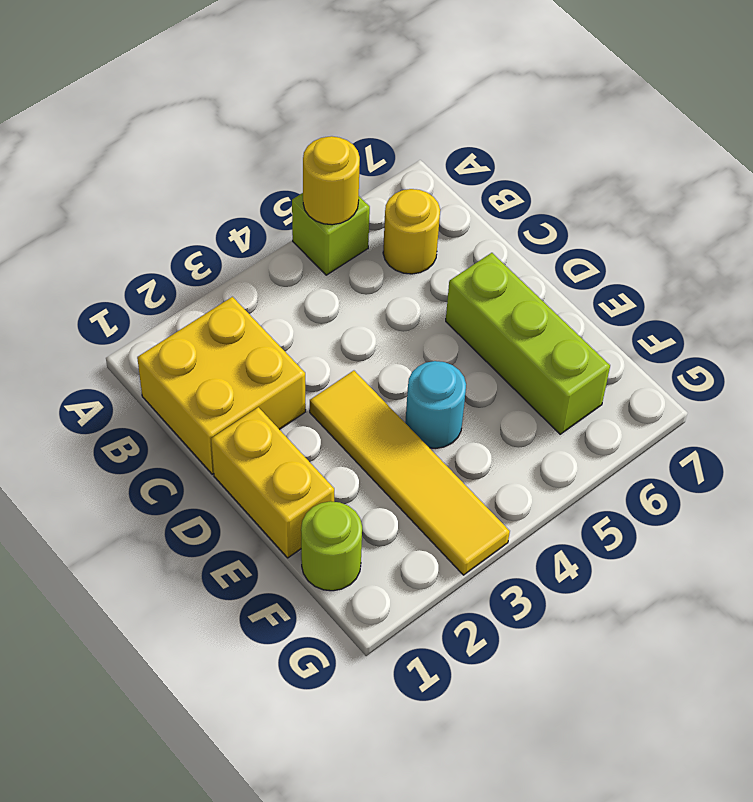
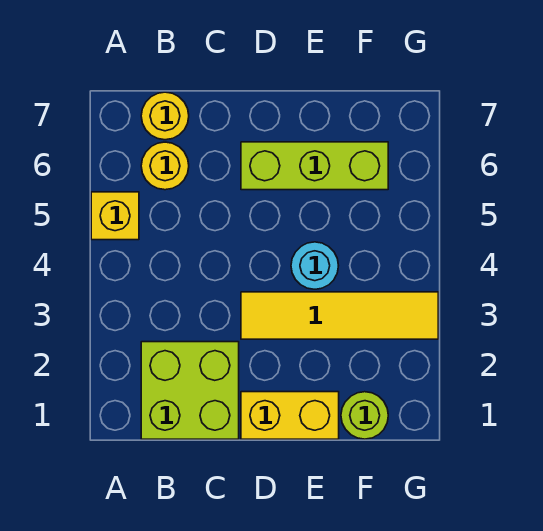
lime 1x1 brick [292,193,370,275] -> yellow 1x1 brick [91,192,139,240]
yellow 1x1 round brick [303,136,360,225] -> yellow 1x1 round brick moved to [141,92,189,140]
yellow 2x2 brick [137,297,306,474] -> lime 2x2 brick [141,342,239,439]

